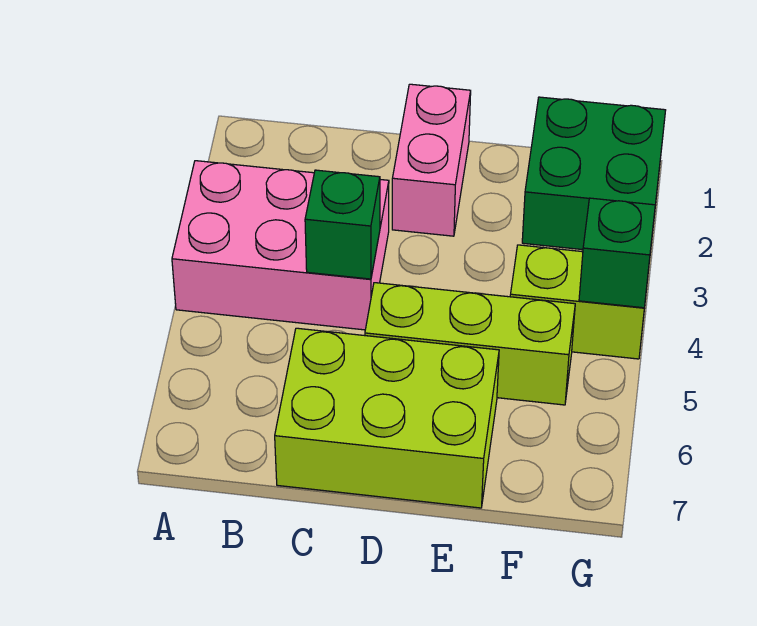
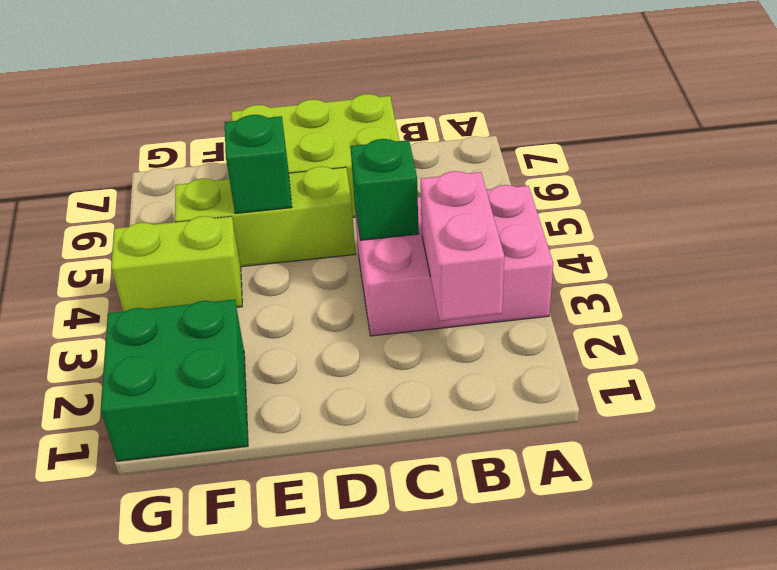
pink 1x2 brick [392,84,471,236] -> pink 1x2 brick moved to [421,171,504,321]
green 1x1 brick [579,198,655,308] -> green 1x1 brick moved to [225,115,292,214]

